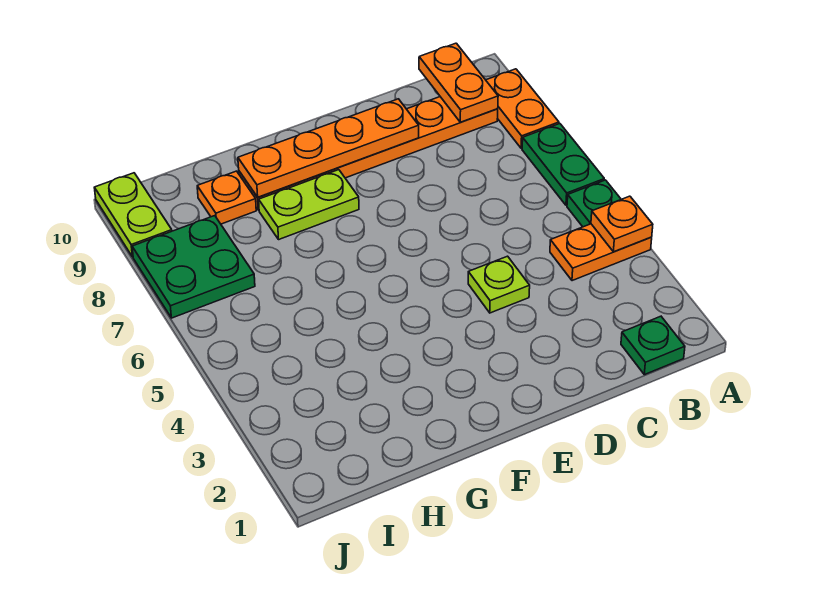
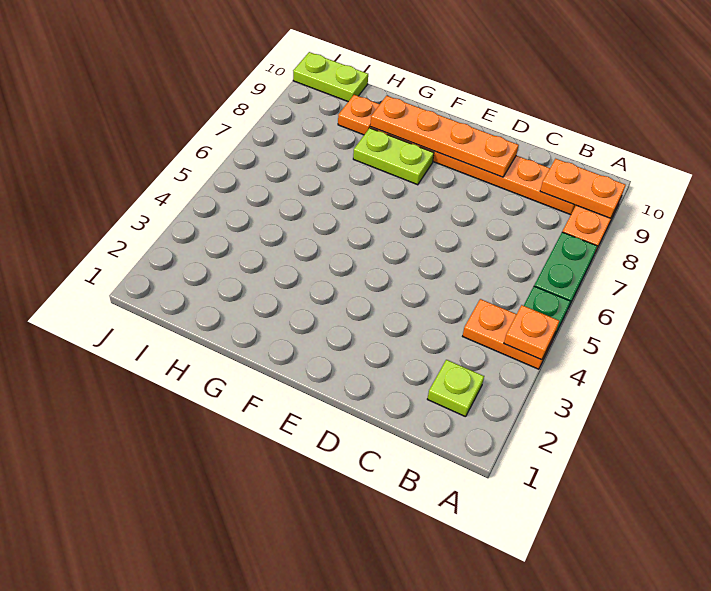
green 1x1 plate [621,316,685,375] -> none
orange 1x2 plate [419,43,498,122] -> orange 1x2 plate turned to [540,159,625,218]
lime 1x1 plate [468,256,530,313] -> lime 1x1 plate moved to [428,360,484,417]
green 2x2 plate [132,216,255,318] -> none
lime 1x2 plate [94,173,172,257] -> lime 1x2 plate turned to [293,52,368,102]

